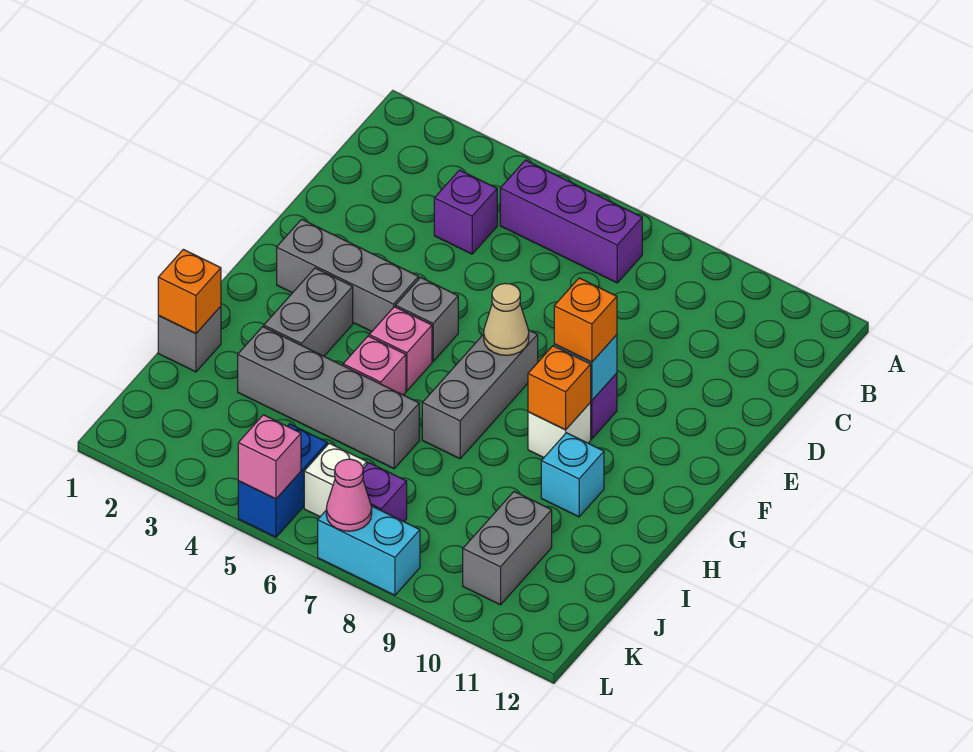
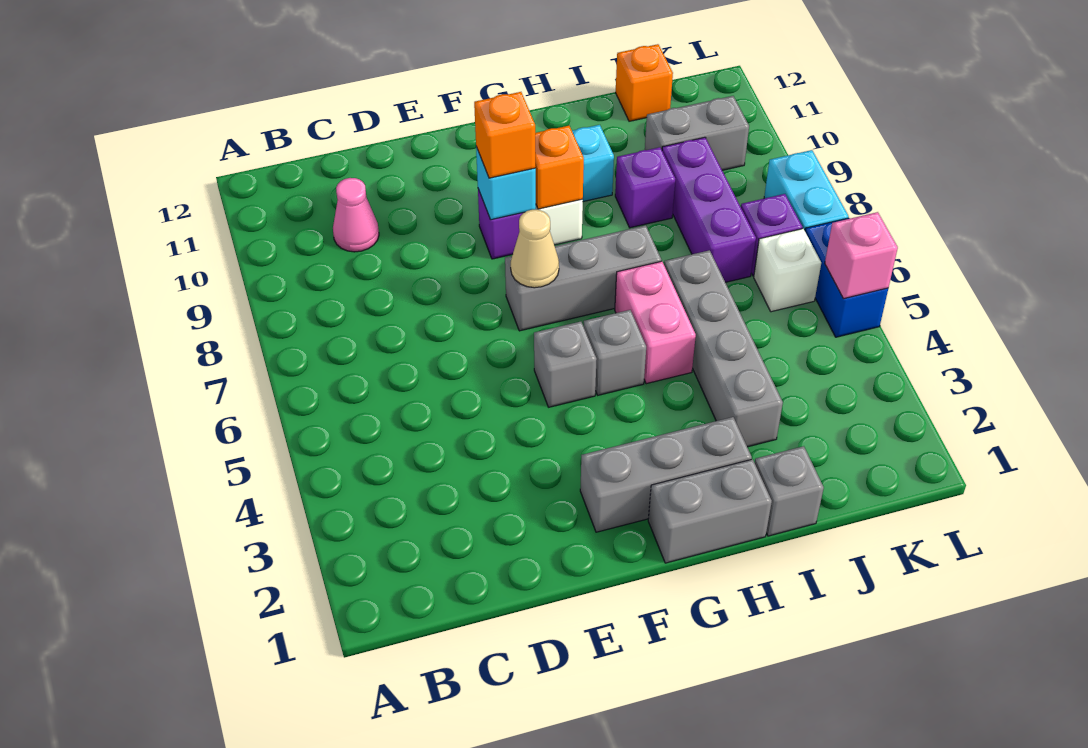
purple 1x3 brick [500,160,642,283] -> purple 1x3 brick moved to [662,137,756,282]
purple 1x1 brick [434,170,497,254] -> purple 1x1 brick moved to [615,147,675,228]
grey 1x3 brick [277,219,419,331] -> grey 1x3 brick turned to [580,417,752,532]
grey 1x2 brick [264,268,353,356] -> grey 1x2 brick moved to [648,459,772,563]
pink 1x1 brick [369,307,432,391] -> grey 1x1 brick [584,310,646,395]
pink 1x1 brick [343,336,406,395] -> pink 1x2 brick [615,261,696,384]
orange 1x1 brick [158,249,221,334] -> orange 1x1 brick moved to [616,44,673,121]
blue 1x2 brick [238,424,327,537] -> blue 1x2 brick turned to [805,218,888,337]
pink 1x1 cone [326,459,372,531] -> pink 1x1 cone moved to [333,178,379,252]

